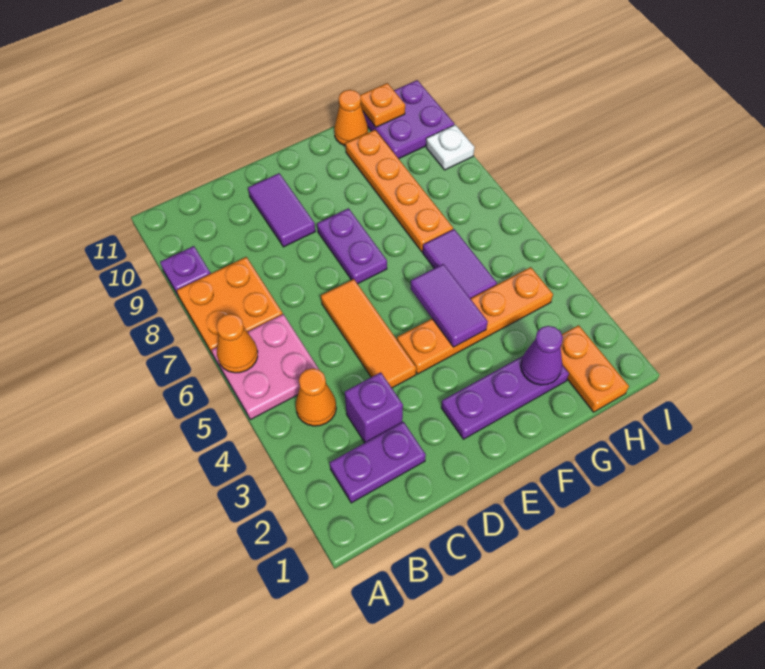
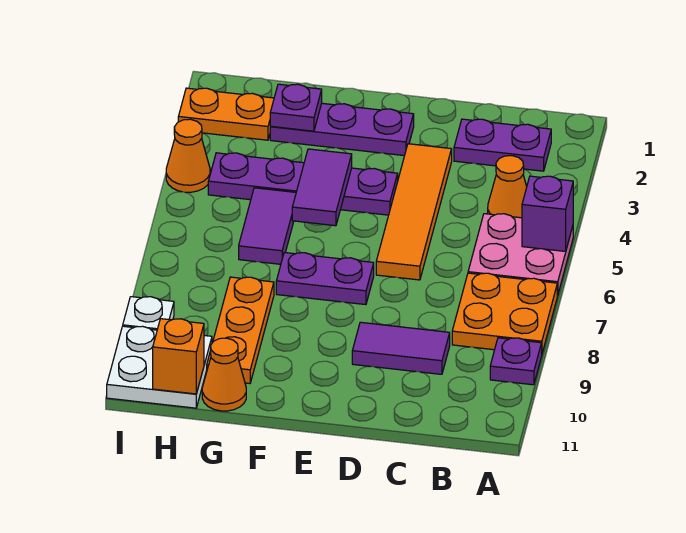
orange 1x1 cone [216,314,258,373] -> orange 1x1 cone moved to [166,119,210,192]
purple 1x1 brick [345,372,403,443] -> purple 1x1 brick moved to [522,176,573,251]
orange 1x3 tile [321,279,416,388] -> orange 1x4 tile [376,144,452,280]
purple 1x2 tile [248,173,315,247] -> purple 1x2 tile turned to [352,322,450,374]
orange 1x4 plate [397,267,553,374] -> purple 1x4 plate [208,153,398,215]
purple 1x2 plate [317,208,387,284] -> purple 1x2 plate turned to [276,253,374,305]
purple 1x1 cone [521,326,563,385] -> purple 1x1 plate [270,84,322,131]
orange 1x4 plate [345,130,453,252] -> orange 1x3 plate [207,277,274,384]
orange 1x2 plate [561,325,629,412] -> orange 1x2 plate turned to [178,88,274,140]
purple 2x2 plate [363,80,454,159] -> white 2x2 plate [107,326,212,408]
orange 1x1 plate [360,83,405,127] -> orange 1x1 brick [153,319,204,394]

